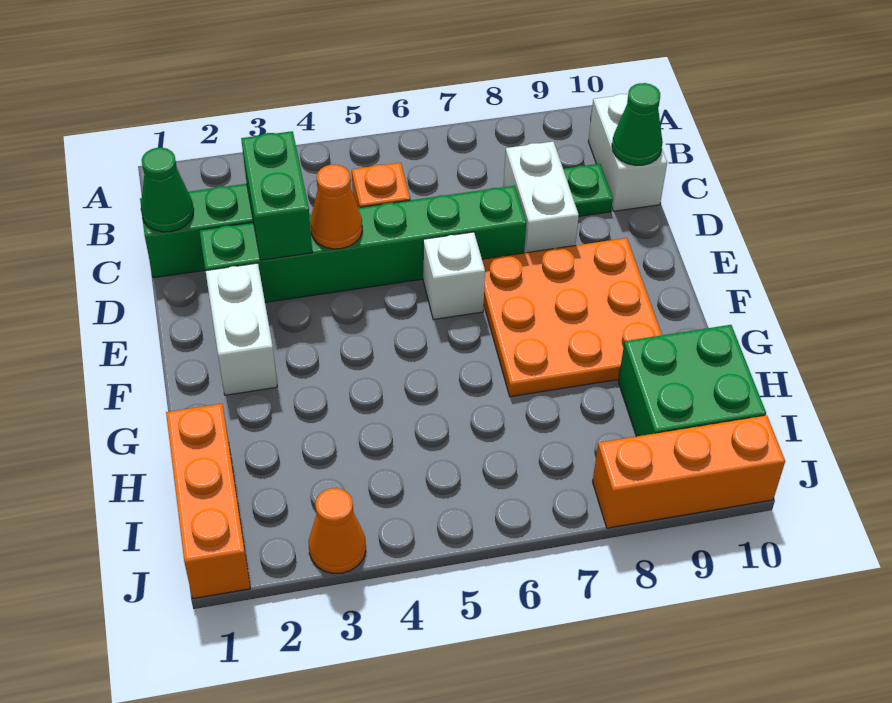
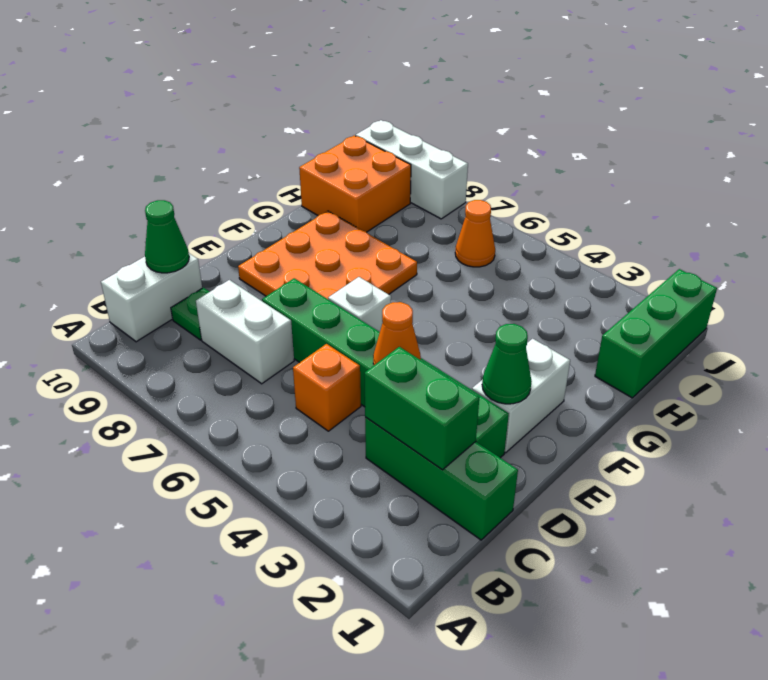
green 1x1 cone [141,148,194,232] -> green 1x1 cone moved to [482,324,532,404]
green 1x2 brick [241,131,312,260] -> green 1x2 brick turned to [364,347,479,470]
white 1x2 brick [503,142,579,253] -> white 1x2 brick turned to [196,280,294,384]
orange 1x3 brick [166,404,250,599] -> green 1x3 brick [595,269,717,398]
green 2x2 brick [618,325,766,436] -> orange 2x2 brick [299,135,411,232]
orange 1x1 cone [309,488,366,574] -> orange 1x1 cone moved to [455,200,495,267]
orange 1x3 brick [593,415,785,528] -> white 1x3 brick [356,120,468,219]

